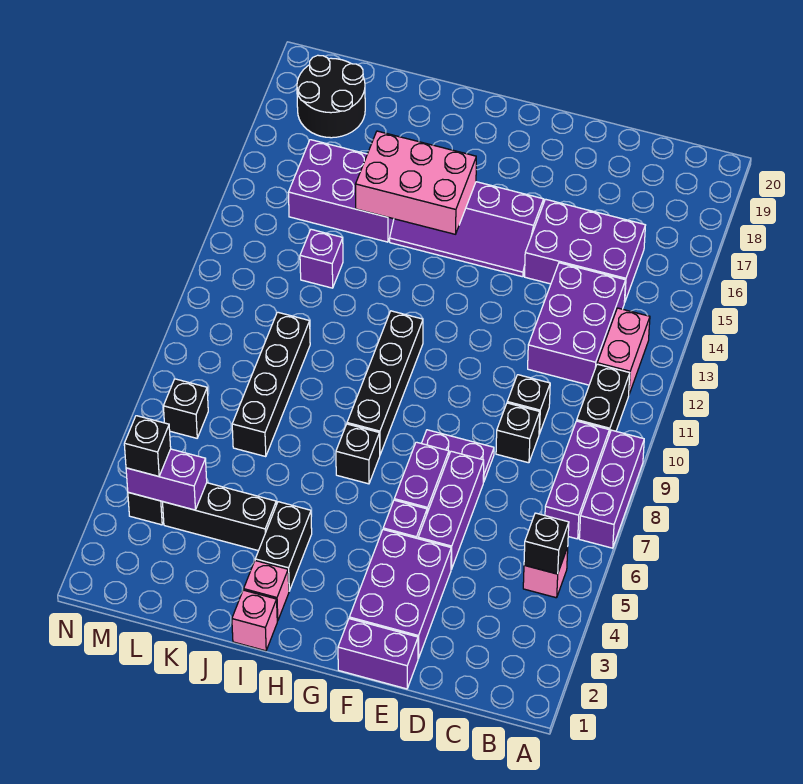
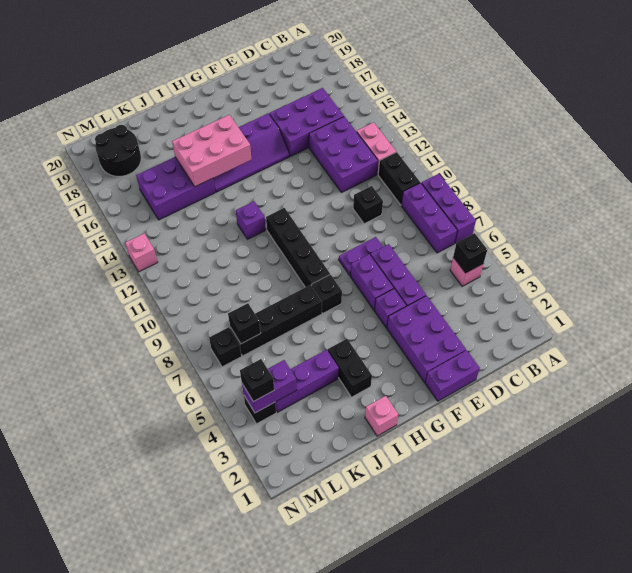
black 1x1 brick [496,403,540,463] -> black 1x1 brick moved to [228,303,261,344]
pink 1x1 brick [244,561,289,621] -> pink 1x1 brick moved to [125,233,158,272]
black 1x3 brick [163,483,276,551] -> purple 1x3 brick [275,350,339,412]
black 1x4 brick [232,312,310,457] -> black 1x4 brick turned to [230,285,322,356]
purple 1x1 brick [300,229,343,288] -> purple 1x1 brick moved to [236,201,266,239]

